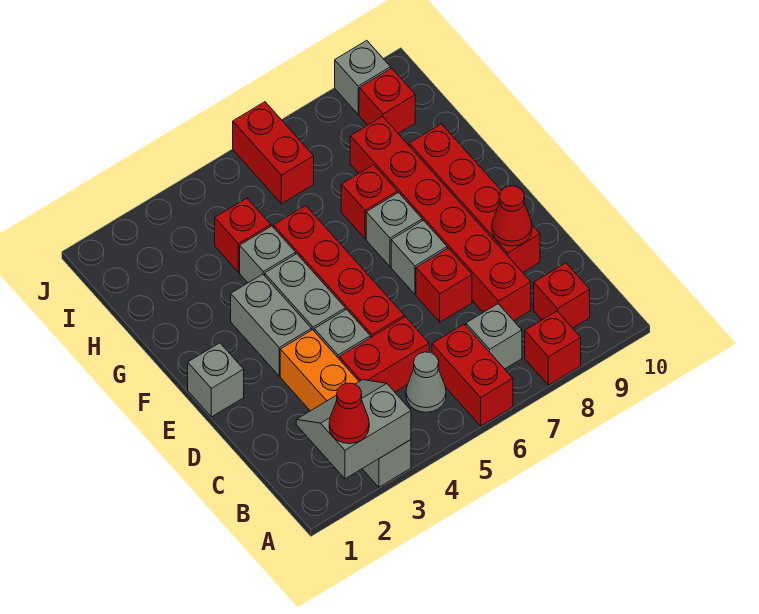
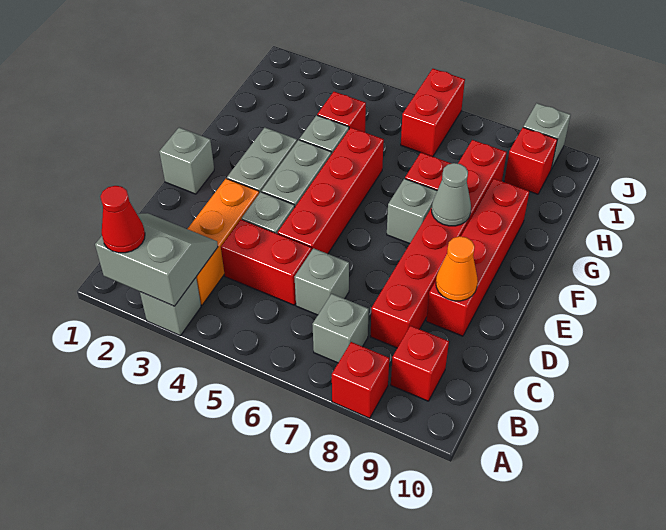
red 1x2 brick [432,324,513,426] -> none
grey 1x1 cone [406,352,446,412] -> grey 1x1 cone moved to [432,163,471,226]
red 1x1 brick [416,248,472,322] -> none
red 1x1 cone [492,186,532,246] -> orange 1x1 cone [436,236,478,301]
grey 1x1 brick [391,220,447,294] -> grey 1x1 brick moved to [295,248,349,315]

